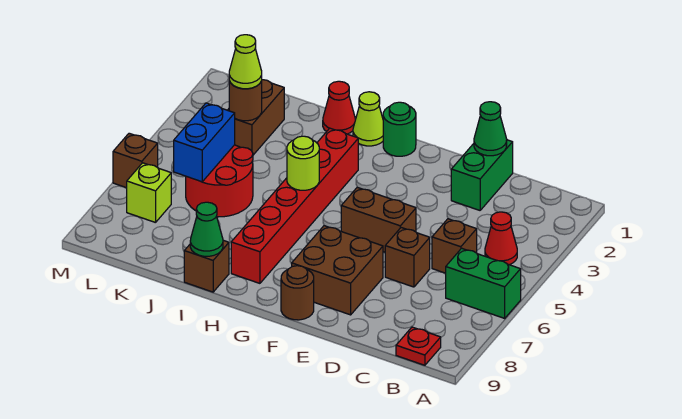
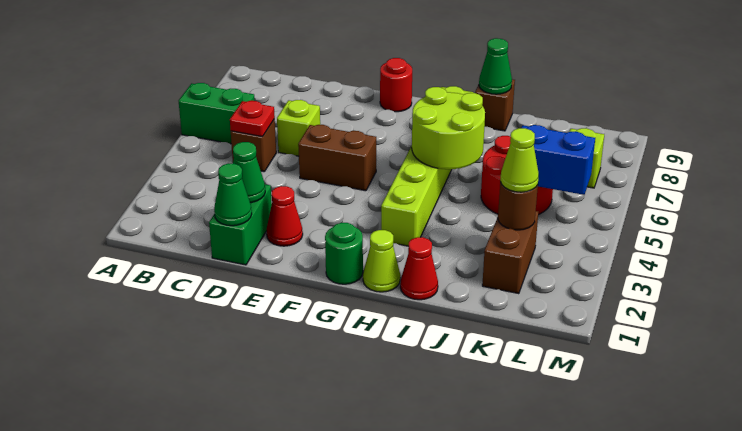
red 1x1 cone [485,212,517,265] -> red 1x1 cone moved to [267,186,303,246]
red 1x1 plate [396,327,441,365] -> red 1x1 plate moved to [230,101,275,137]
none -> green 1x1 cone [233,142,265,203]
brown 1x1 brick [385,228,430,287] -> lime 1x1 brick [277,100,320,156]
brown 2x2 brick [292,226,383,315] -> none
brown 1x1 round brick [281,266,314,320] -> red 1x1 round brick [380,58,412,112]
red 1x6 brick [231,128,358,283] -> lime 1x6 brick [381,86,473,246]
lime 1x1 round brick [287,136,319,190] -> lime 2x2 round brick [412,87,485,169]
blue 1x2 brick [174,103,235,182] -> blue 1x2 brick turned to [522,125,595,195]
brown 1x1 brick [113,133,158,188] -> none

